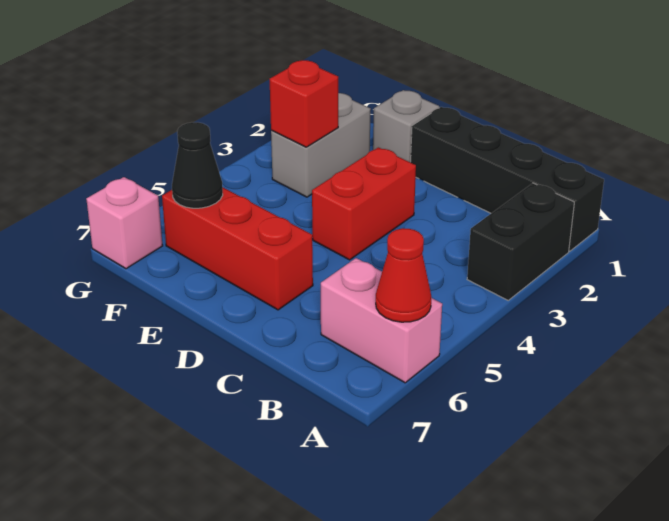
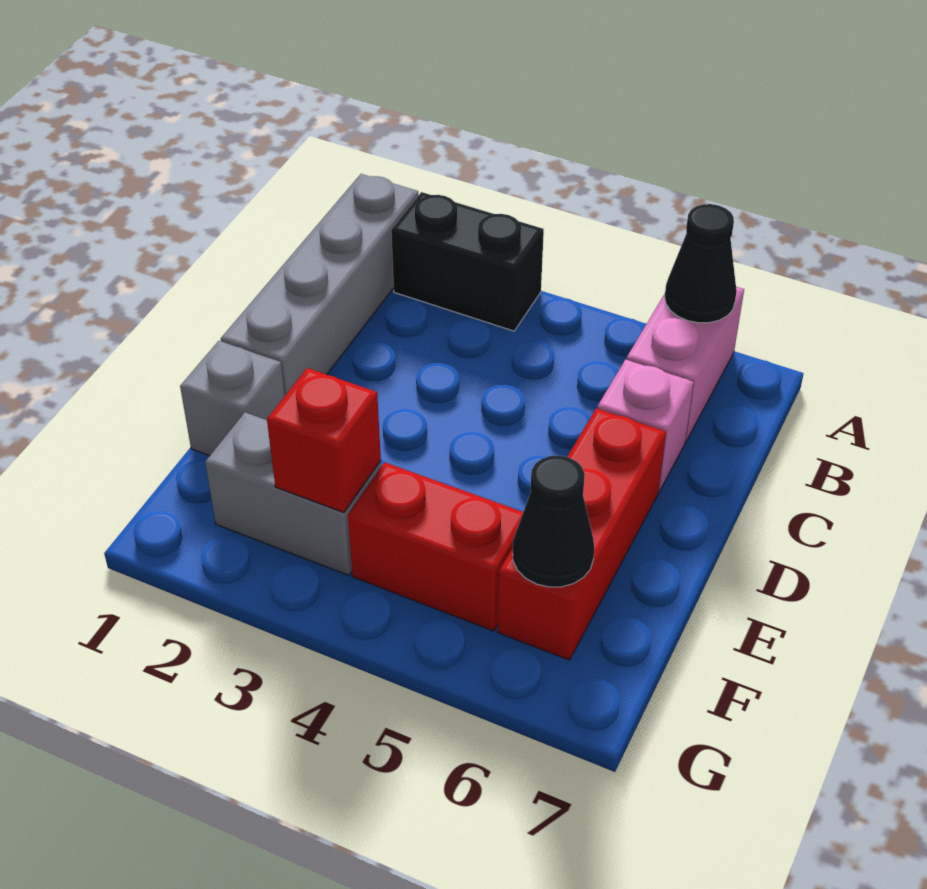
black 1x4 brick [411,107,604,251] -> grey 1x4 brick [221,174,418,395]
red 1x1 cone [376,228,431,322] -> black 1x1 cone [665,204,737,323]
red 1x2 brick [312,147,416,260] -> red 1x2 brick moved to [348,462,523,631]
pink 1x1 brick [86,177,163,269] -> pink 1x1 brick moved to [597,360,694,492]

